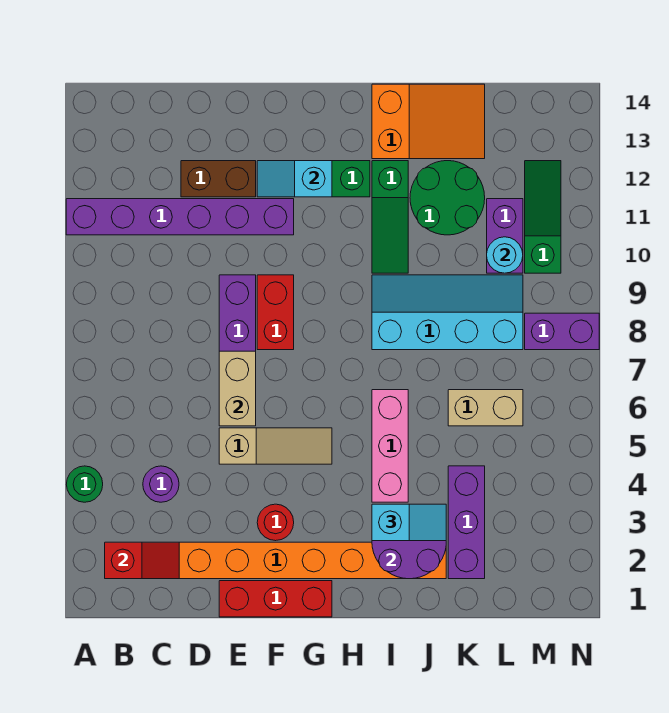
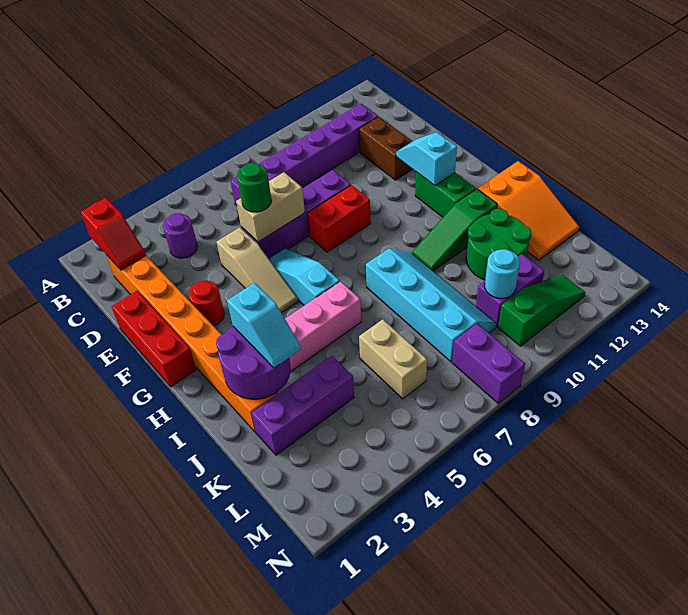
green 1x1 round brick [66,466,103,502] -> green 1x1 round brick moved to [237,163,272,212]
purple 1x6 brick [66,199,294,235] -> purple 1x6 brick turned to [230,104,378,206]
none -> cyan 1x3 slope [269,248,340,305]

